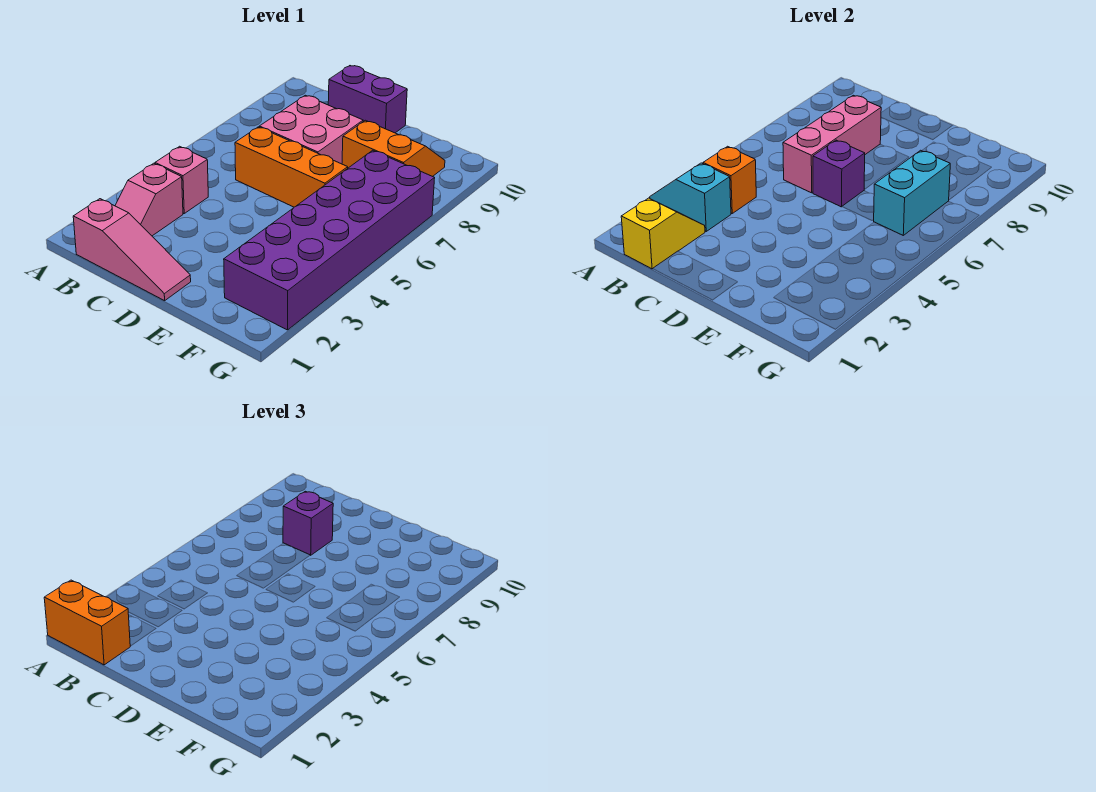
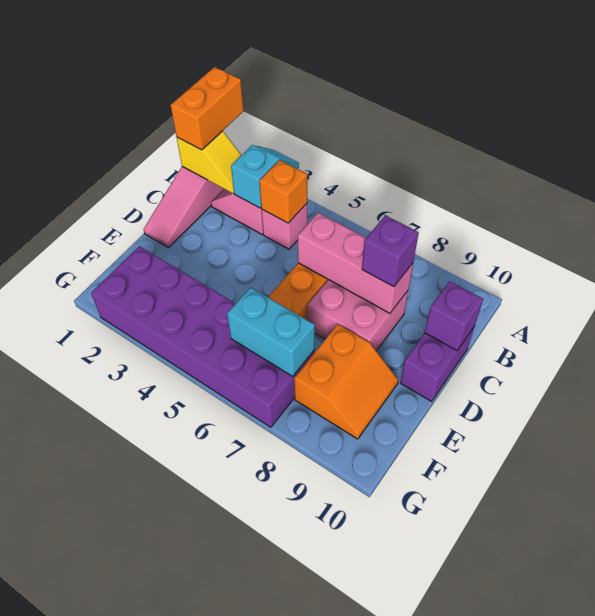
purple 1x1 brick [813,140,865,207] -> purple 1x1 brick moved to [425,281,483,350]

